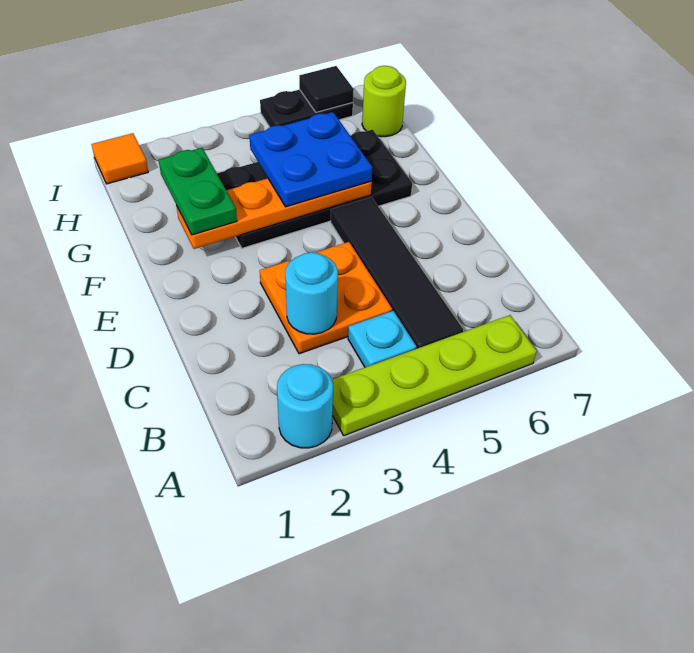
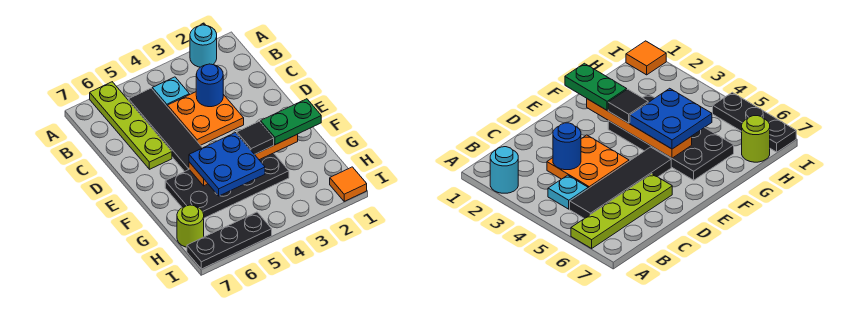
lime 1x4 plate [332,315,537,436] -> lime 1x4 plate turned to [90,82,172,169]
cyan 1x1 round brick [285,252,338,334] -> blue 1x1 round brick [196,64,223,107]
green 1x2 plate [159,148,237,235] -> green 1x2 plate turned to [261,99,321,145]
black 1x2 plate [260,89,353,127] -> black 1x3 plate [187,212,272,269]
black 1x1 tile [299,66,354,112] -> black 1x1 tile moved to [237,121,274,154]

